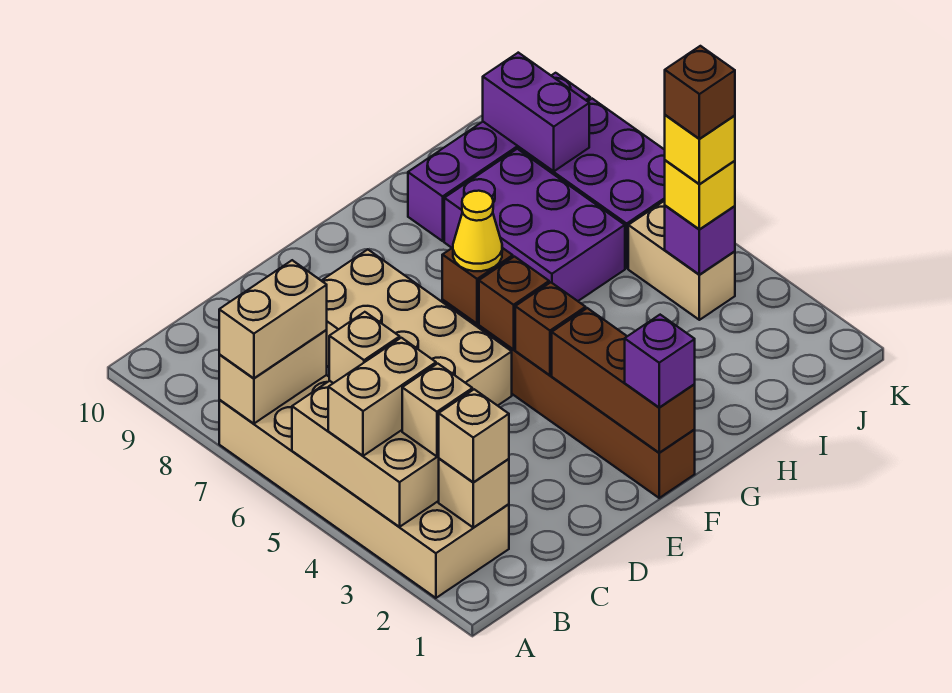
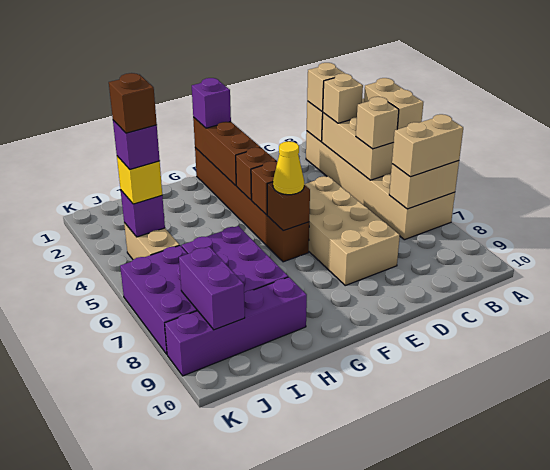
tan 1x2 brick [328,338,436,456] -> tan 1x2 brick turned to [364,78,423,129]
yellow 1x1 brick [665,115,735,184] -> purple 1x1 brick [113,120,160,169]

